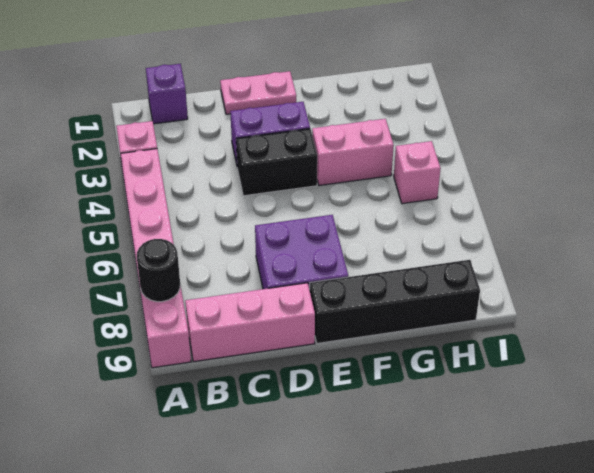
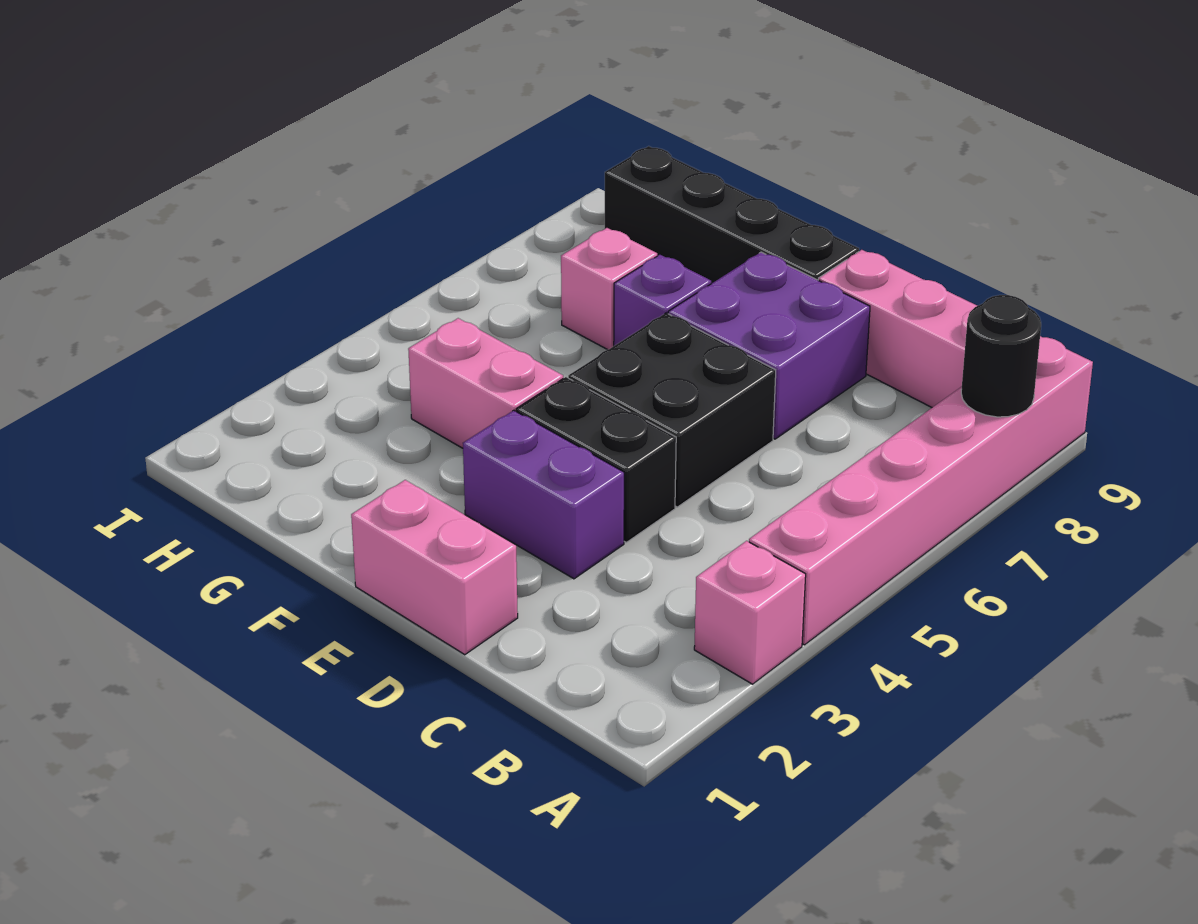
purple 1x1 brick [146,64,188,124] -> purple 1x1 brick moved to [614,255,711,346]
pink 1x2 plate [220,71,296,114] -> pink 1x2 brick [351,480,518,655]
none -> black 2x2 brick [568,313,776,507]
pink 1x1 brick [394,141,441,204] -> pink 1x1 brick moved to [561,228,657,350]

